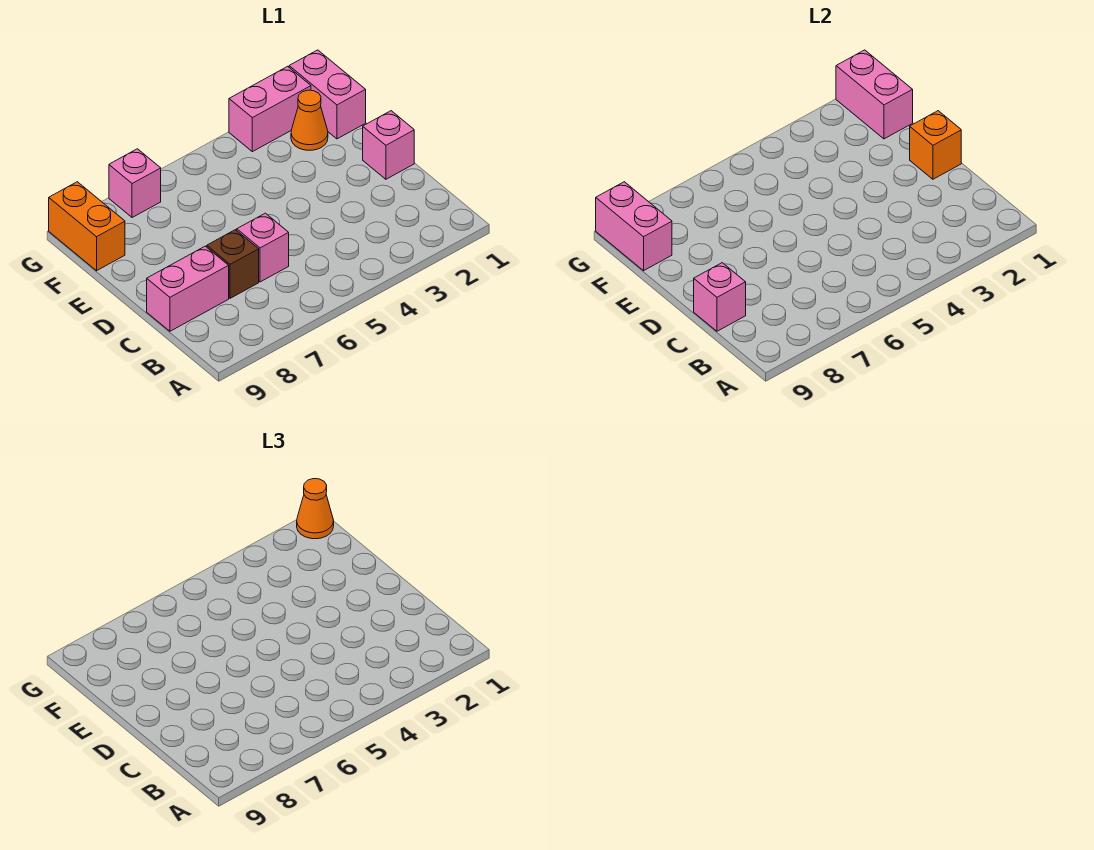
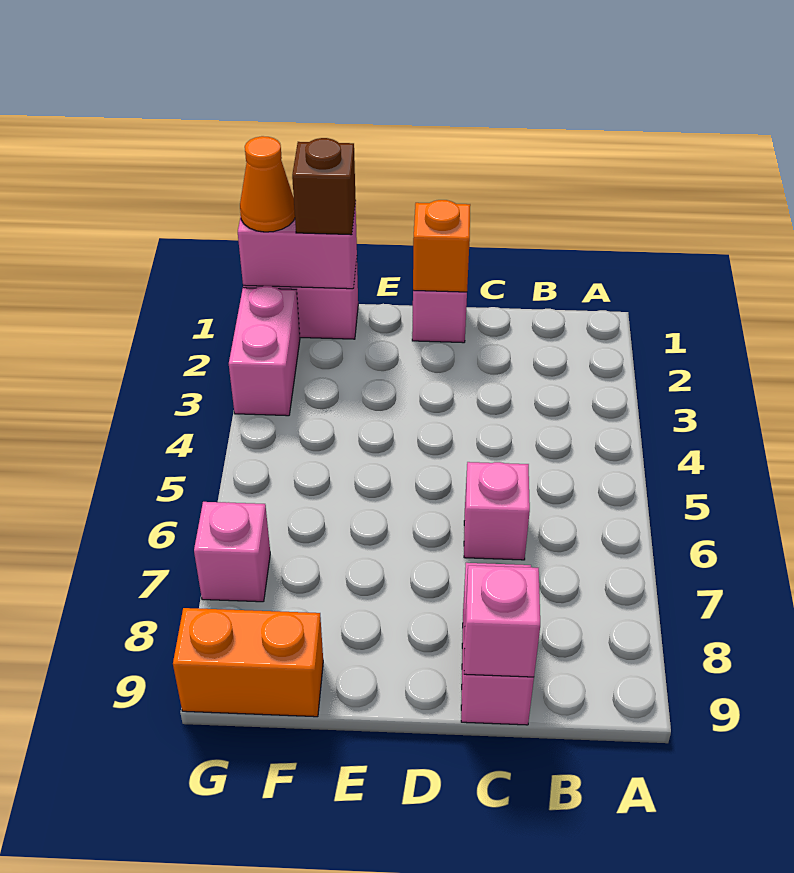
brown 1x1 brick [207,230,259,298] -> brown 1x1 brick moved to [292,138,356,235]
orange 1x1 cone [291,90,328,150] -> none
pink 1x2 brick [596,182,672,271] -> none

